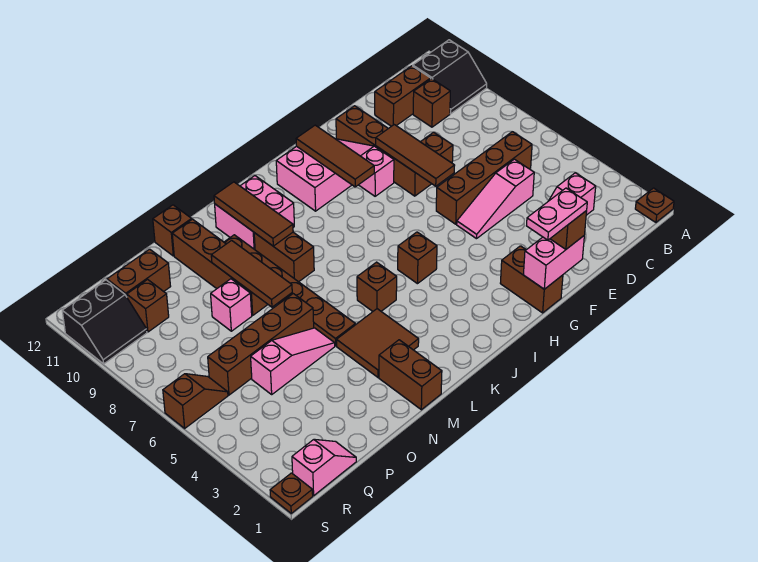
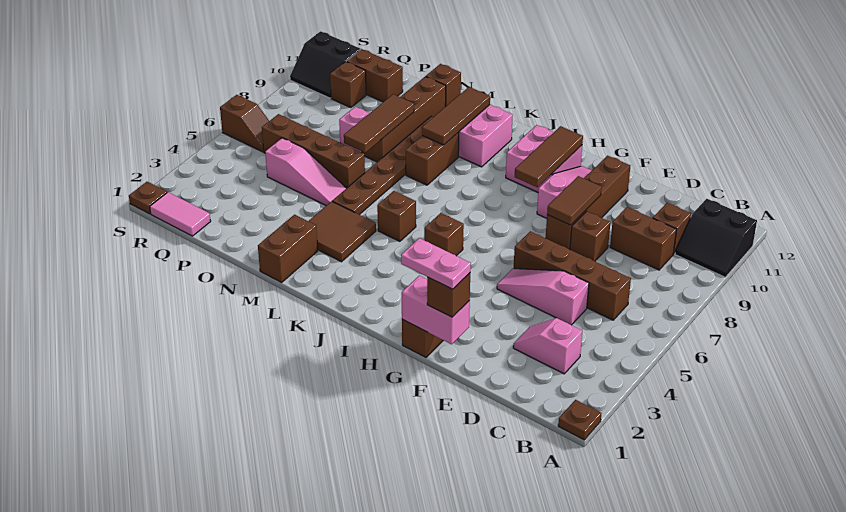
brown 1x2 brick [375,66,431,126] -> brown 1x2 brick moved to [610,207,677,270]
brown 1x3 tile [376,125,455,186] -> brown 1x2 tile [547,176,602,225]
pink 1x2 slope [292,439,356,496] -> pink 1x2 tile [150,192,211,236]

